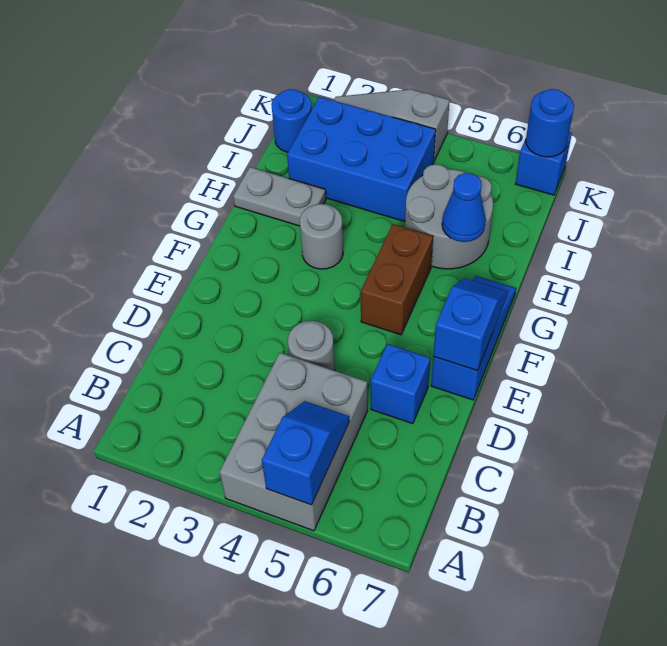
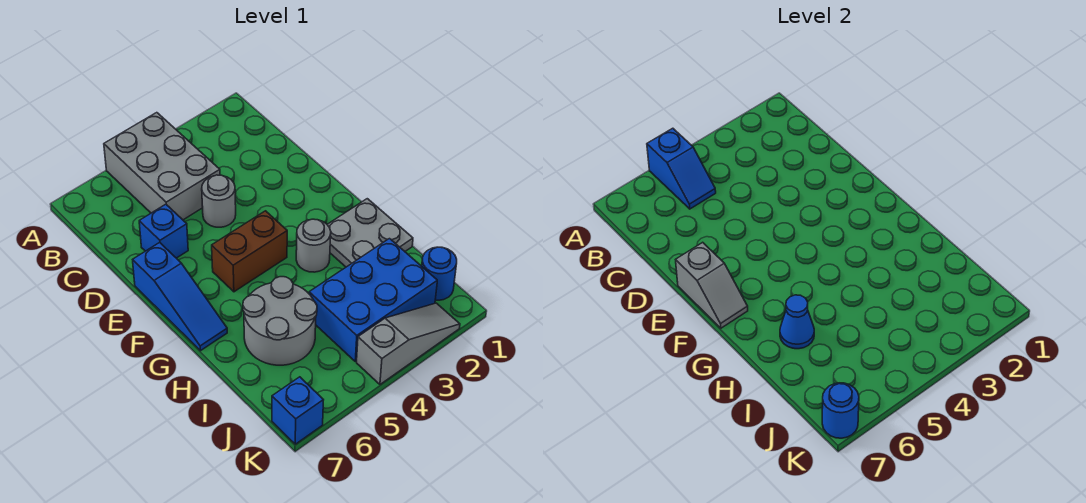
blue 1x2 slope [433,278,507,371] -> grey 1x2 slope [676,242,748,328]
brown 1x2 brick [361,224,433,335] -> brown 1x2 brick turned to [212,211,287,292]
grey 1x2 plate [233,167,326,226] -> grey 2x2 plate [327,199,413,267]

